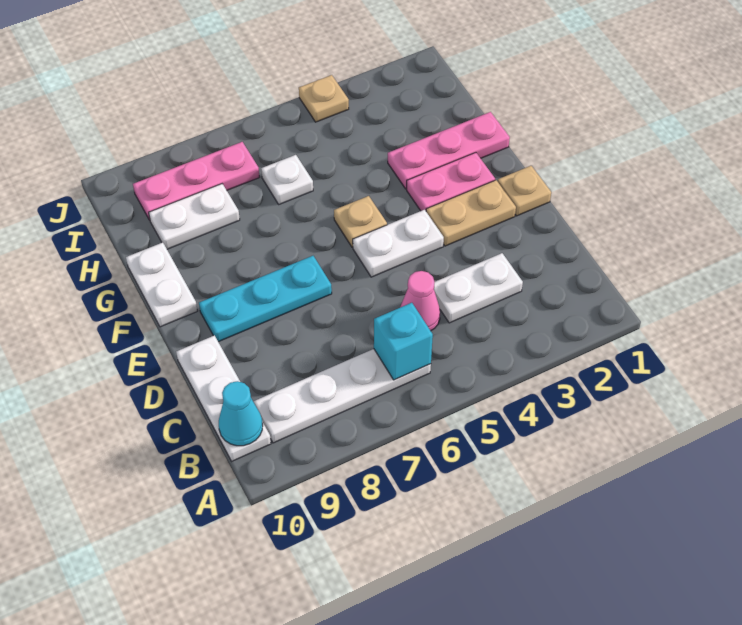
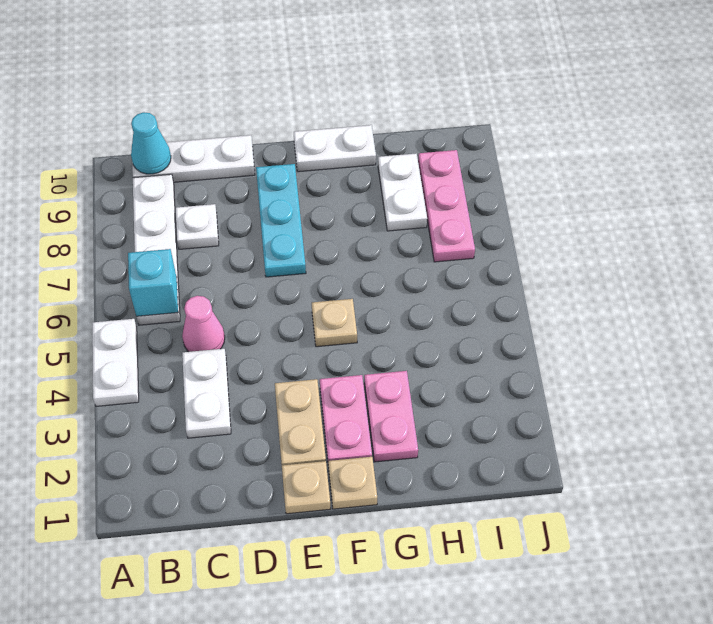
white 1x2 plate [353,210,444,277] -> white 1x2 plate moved to [92,319,139,406]
pink 1x3 plate [388,112,510,189] -> pink 1x2 plate [364,371,418,462]
white 1x1 plate [261,155,313,204] -> white 1x1 plate moved to [176,204,219,249]
tan 1x1 plate [299,75,349,122] -> tan 1x1 plate moved to [328,457,377,509]

